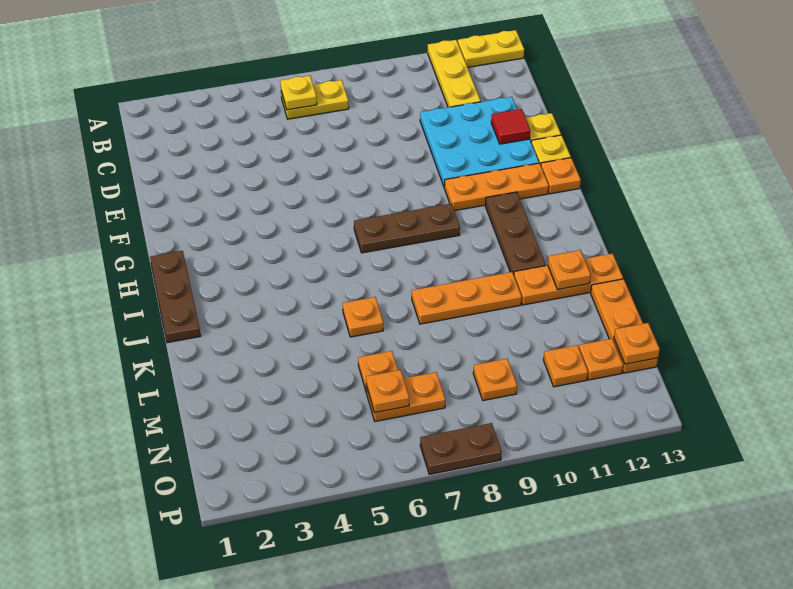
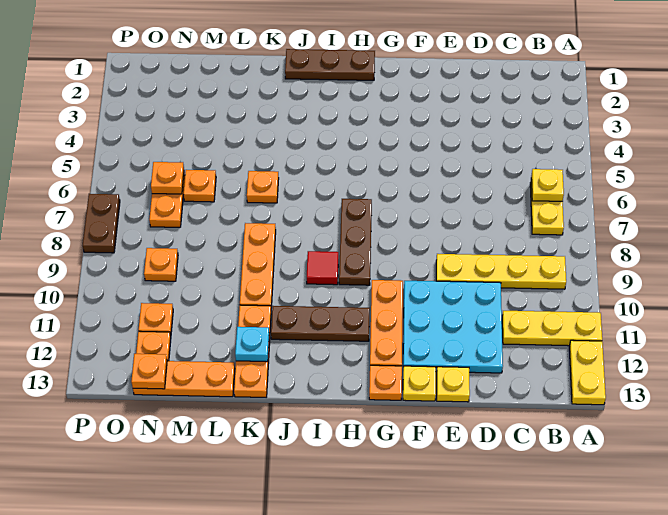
none -> yellow 1x4 plate [436,254,566,289]
red 1x1 tile [491,109,530,144] -> red 1x1 tile moved to [307,251,338,285]
orange 1x1 plate [548,250,591,290] -> cyan 1x1 plate [235,327,269,362]

